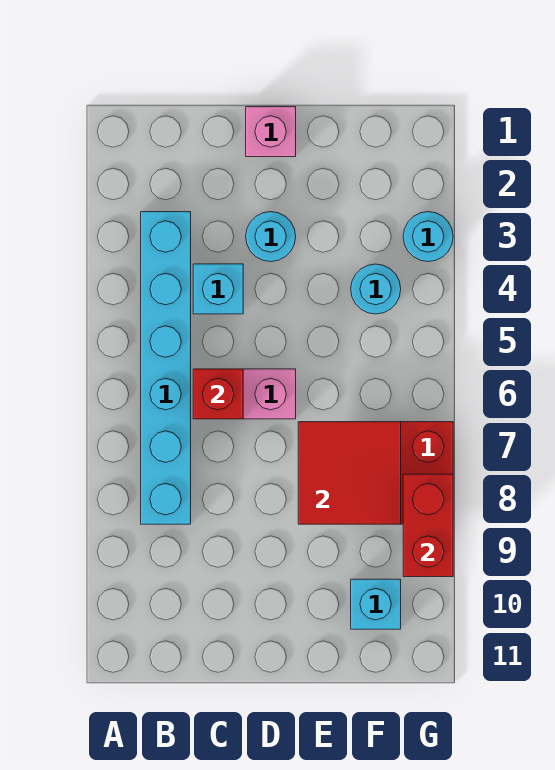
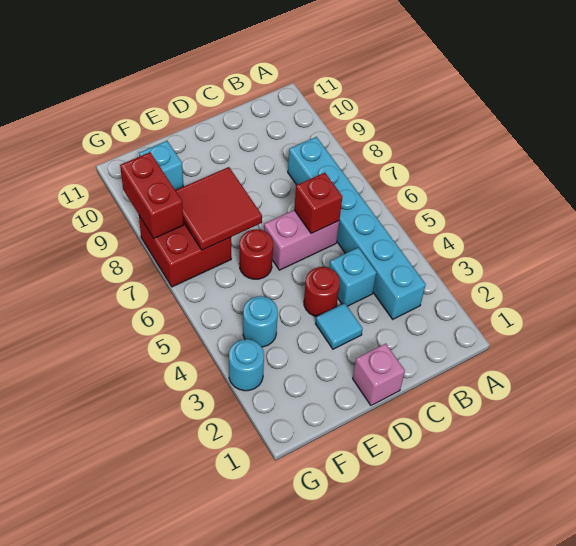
cyan 1x1 round brick [246,212,296,262] -> cyan 1x1 tile [315,303,363,349]
none -> red 1x1 round brick [304,267,340,317]
none -> red 1x1 round brick [240,229,273,279]

